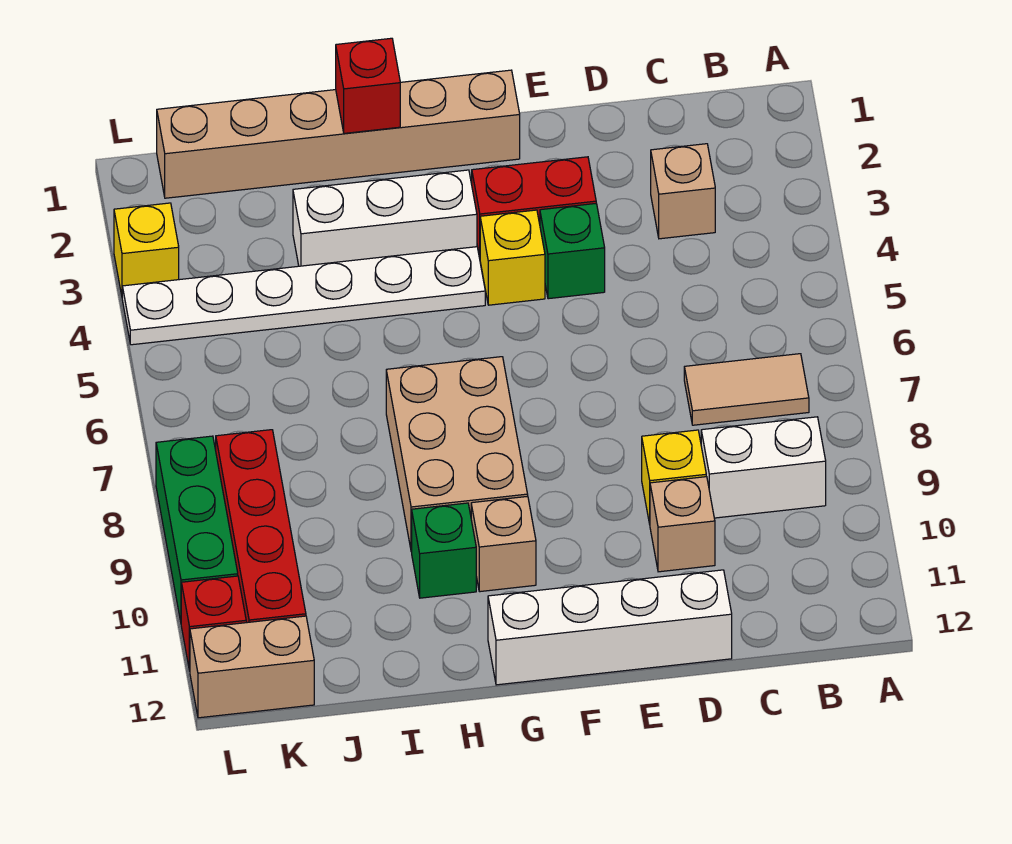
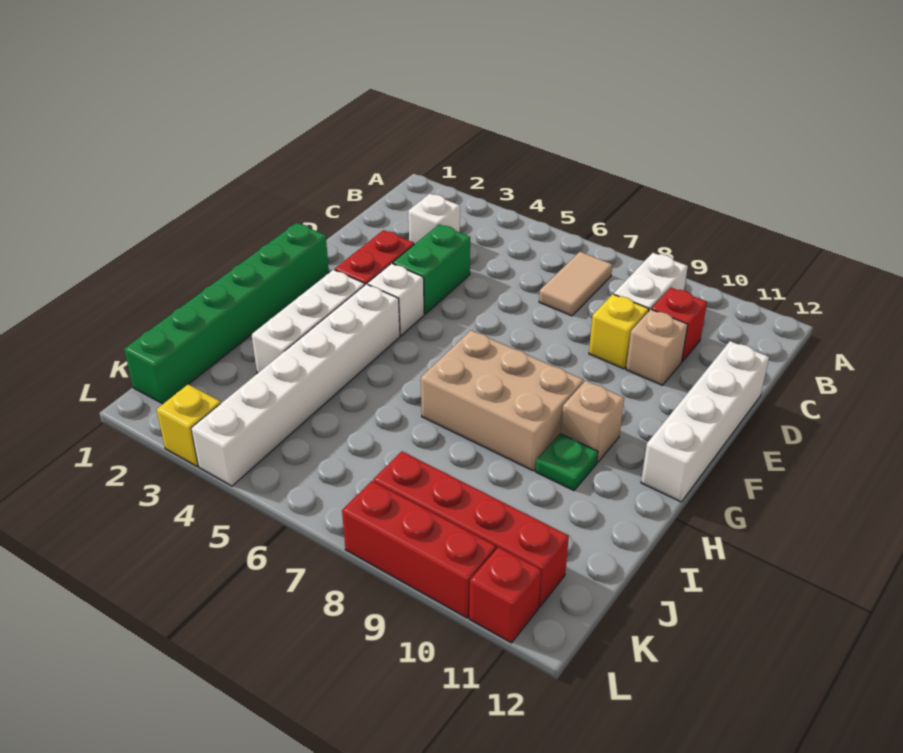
tan 1x1 brick [651,144,715,239] -> white 1x1 brick [408,194,460,244]
green 1x1 brick [540,203,605,299] -> green 1x2 brick [393,224,470,314]
tan 1x6 brick [157,70,520,198] -> green 1x6 brick [124,223,329,404]
yellow 1x1 brick [480,210,545,305] -> white 1x1 brick [368,263,424,336]
white 1x6 plate [122,247,485,345] -> white 1x6 brick [191,284,400,486]
red 1x1 brick [336,38,400,133] -> red 1x1 brick moved to [652,288,707,362]
green 1x1 brick [412,503,476,598] -> green 1x1 plate [536,434,598,491]
tan 1x2 brick [190,616,314,718] -> none
green 1x3 brick [156,436,238,622] -> red 1x3 brick [342,481,496,618]

